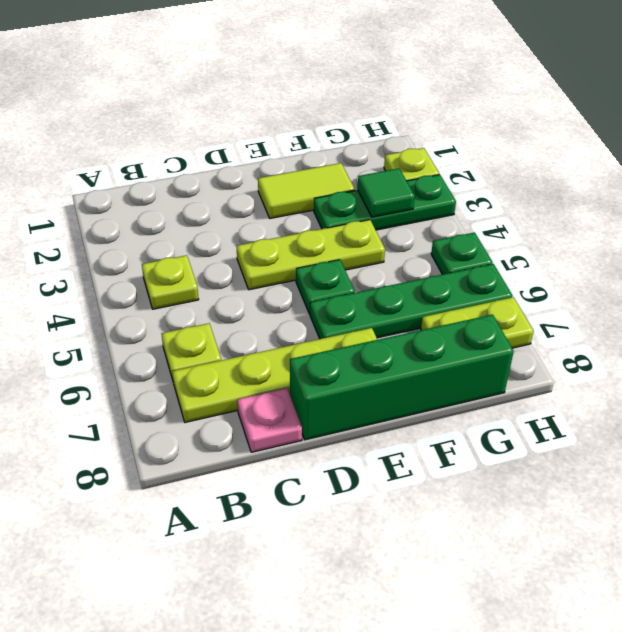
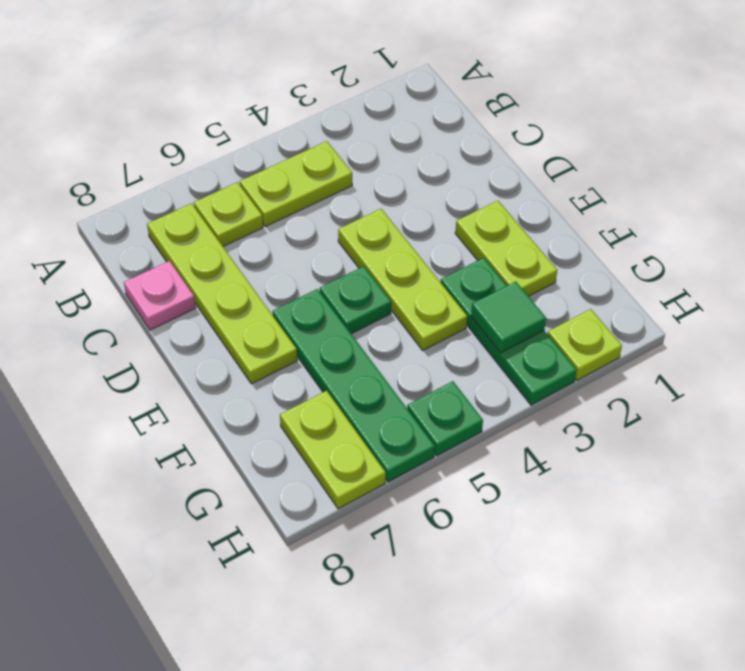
lime 1x1 plate [142,255,199,309] -> lime 1x2 plate [240,141,352,226]
green 1x4 brick [290,315,514,440] -> none
lime 1x2 tile [258,163,355,218] -> lime 1x2 plate [455,201,557,296]

